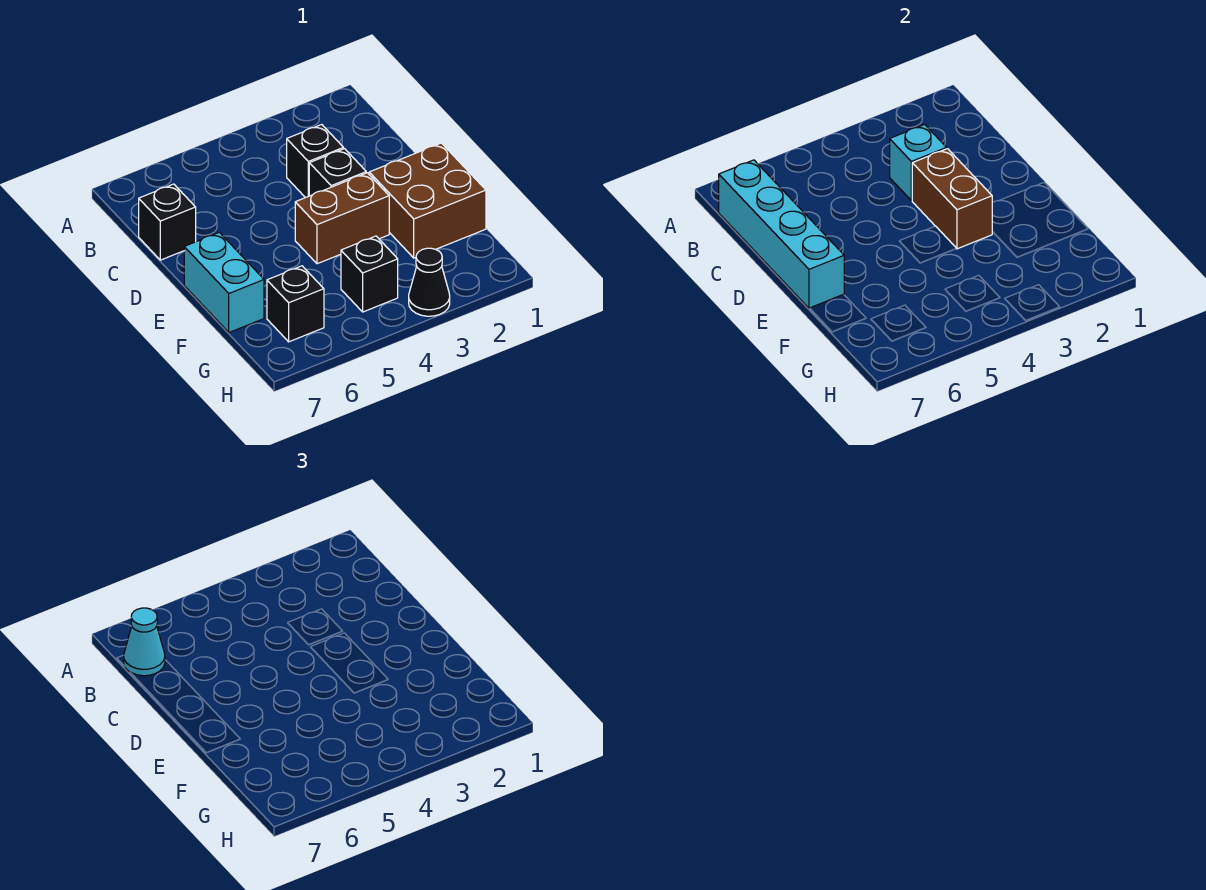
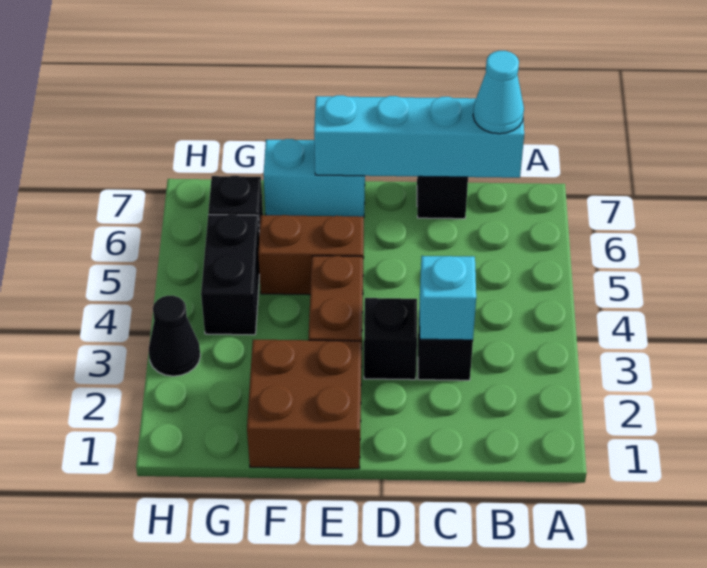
brown 1x2 brick [912,149,992,249] -> brown 1x2 brick moved to [258,215,364,295]
black 1x1 brick [341,236,398,312] -> black 1x2 brick [201,214,260,335]

